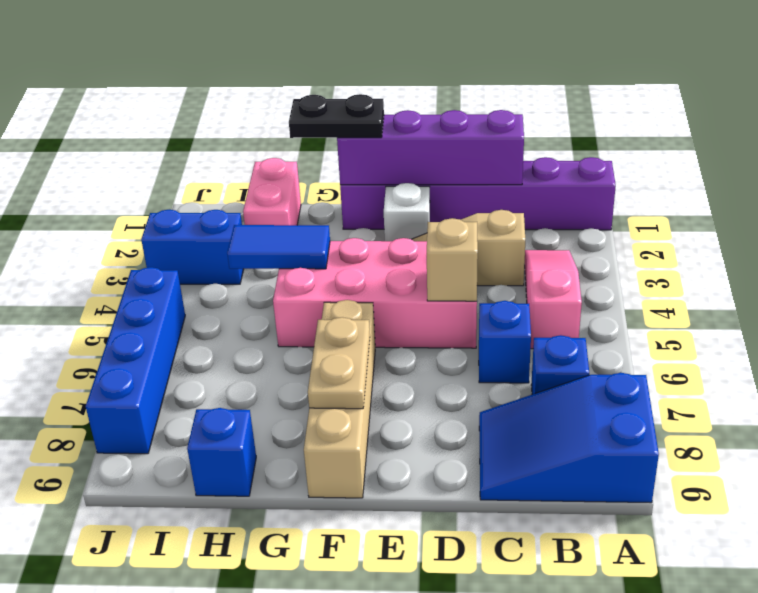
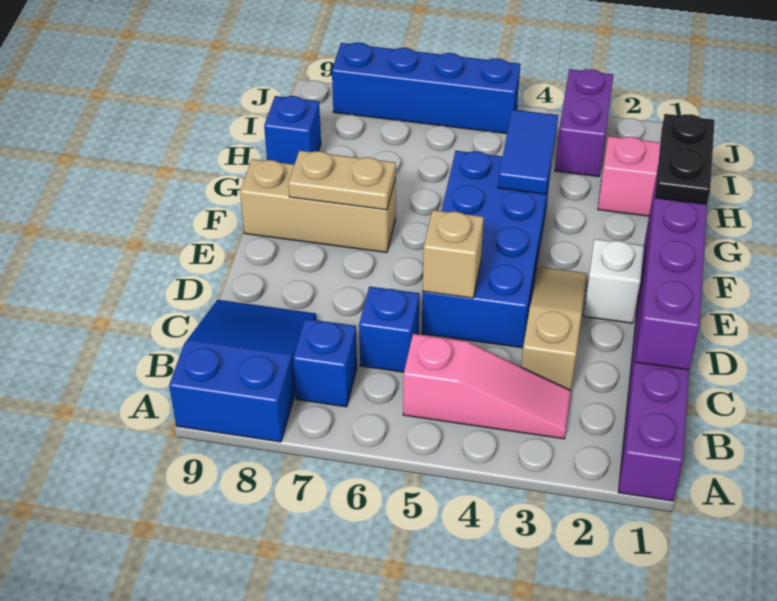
pink 2x4 brick [273,238,477,348] -> blue 2x4 brick [422,151,551,348]
tan 1x4 brick [304,300,375,498] -> tan 1x3 brick [240,159,396,253]
blue 1x2 brick [141,210,244,284] -> purple 1x2 brick [555,69,614,177]

